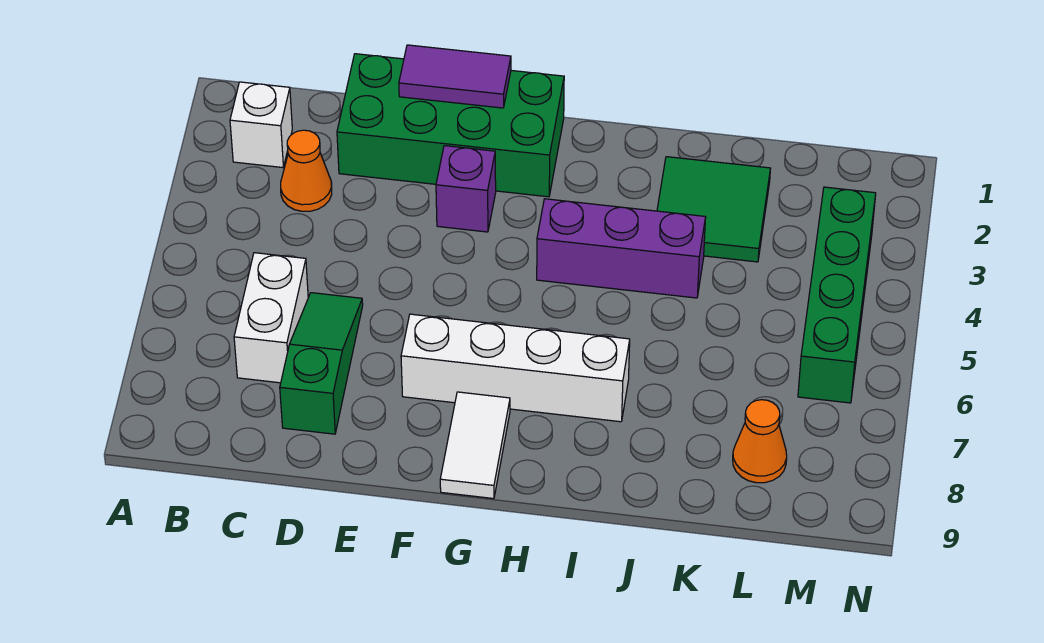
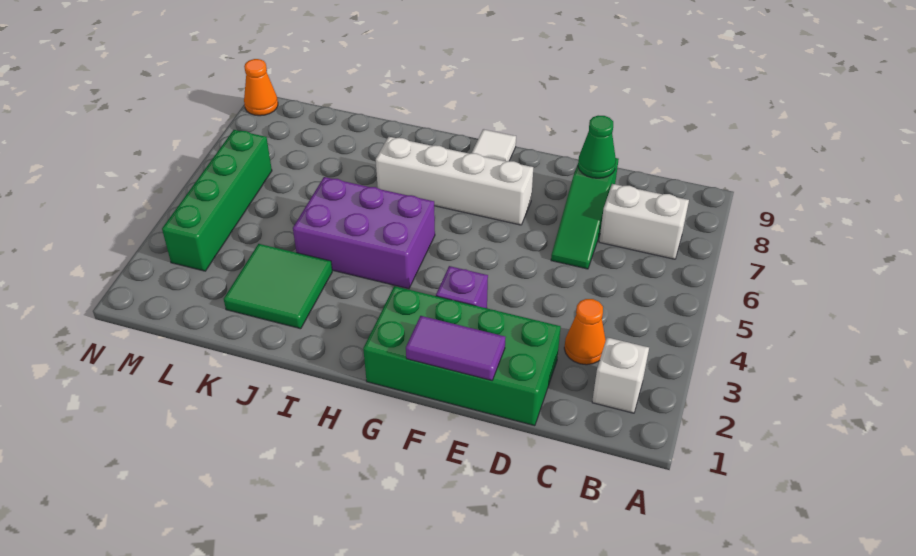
white 1x2 brick [234,253,308,383] -> white 1x2 brick turned to [599,184,689,259]
none -> green 1x1 cone [578,116,616,178]
purple 1x3 brick [537,199,706,298] -> purple 2x3 brick [293,177,435,289]
orange 1x1 cone [733,400,787,483] -> orange 1x1 cone moved to [244,59,278,116]

